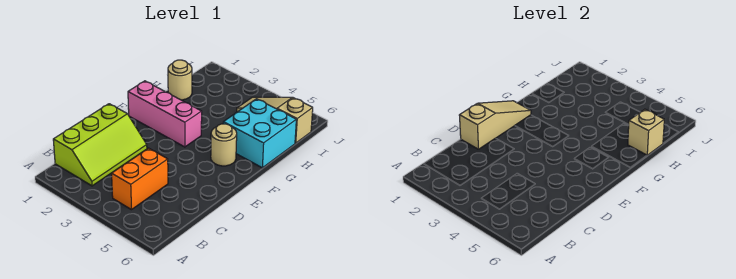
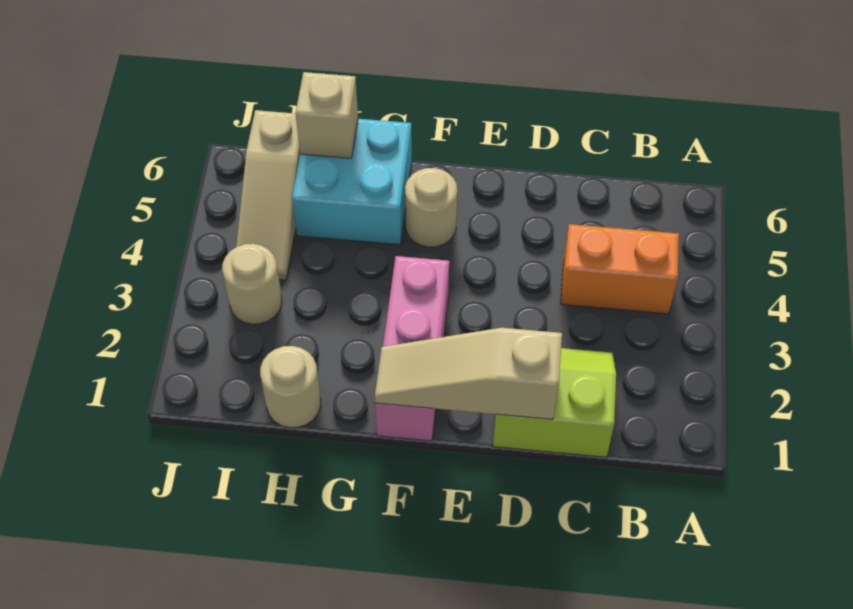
lime 2x3 slope [53,104,147,186] -> lime 2x2 slope [493,348,616,457]
none -> tan 1x1 round brick [222,244,282,324]

